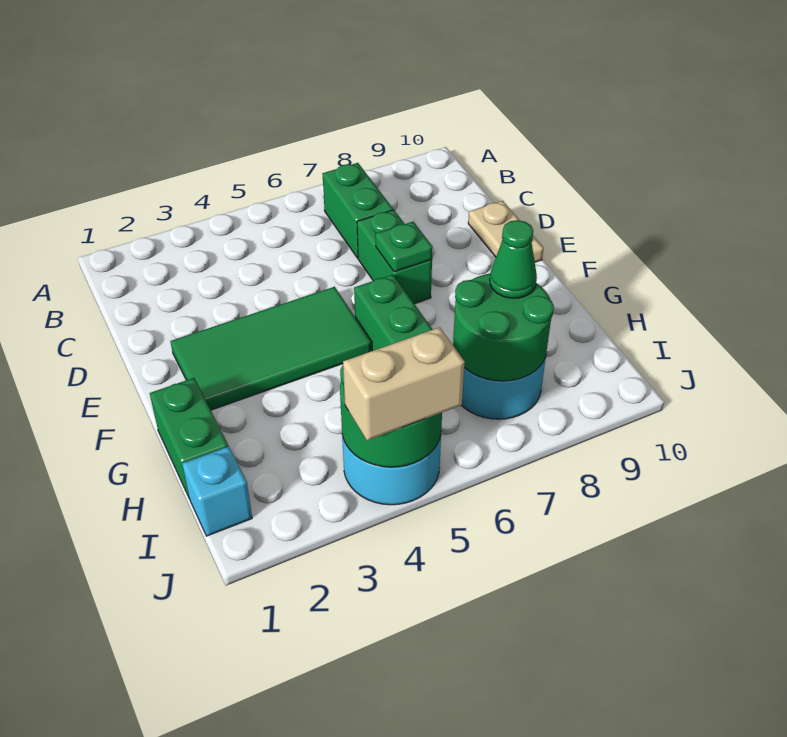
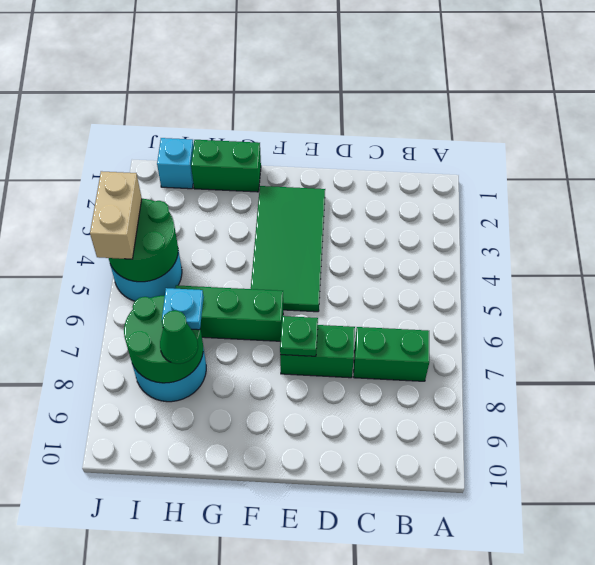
tan 1x2 plate [468,201,544,262] -> none
none -> cyan 1x1 plate [162,288,204,330]

